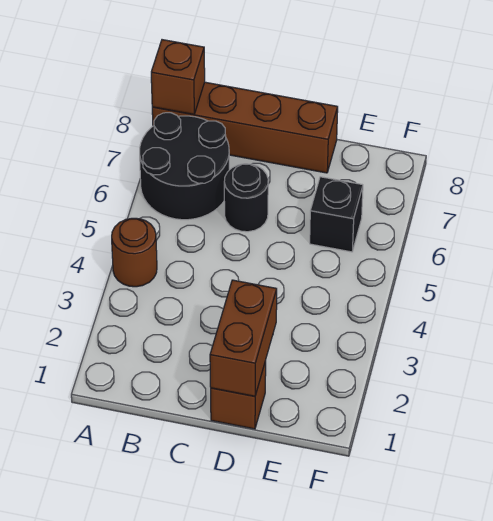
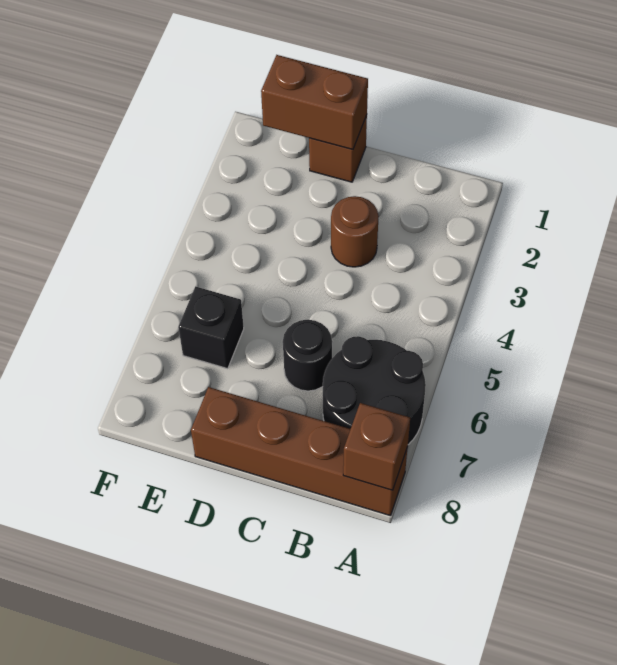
brown 1x1 round brick [112,218,157,287] -> brown 1x1 round brick moved to [331,196,379,267]
brown 1x2 brick [210,280,277,396] -> brown 1x2 brick turned to [261,55,368,150]

